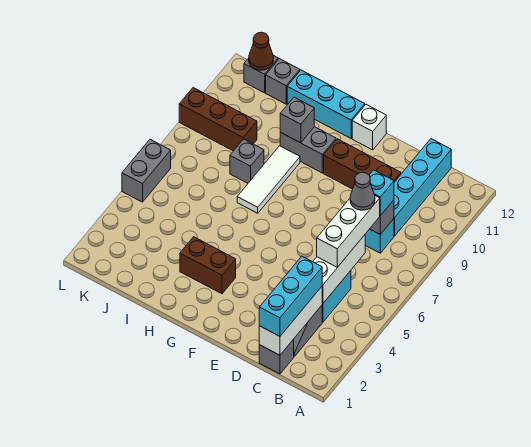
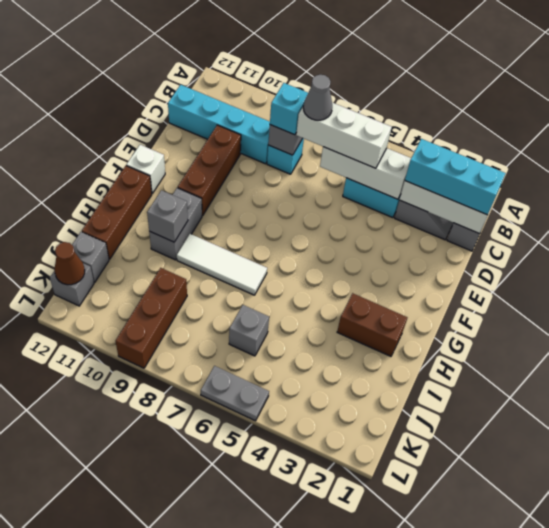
brown 1x2 brick [180,237,236,294] -> brown 1x2 brick turned to [337,293,407,356]
cyan 1x3 brick [287,70,365,138] -> brown 1x3 brick [82,166,152,259]
grey 1x1 brick [230,139,264,183] -> grey 1x1 brick moved to [229,305,269,356]
grey 1x2 brick [122,139,171,202] -> grey 1x2 plate [201,366,269,421]

